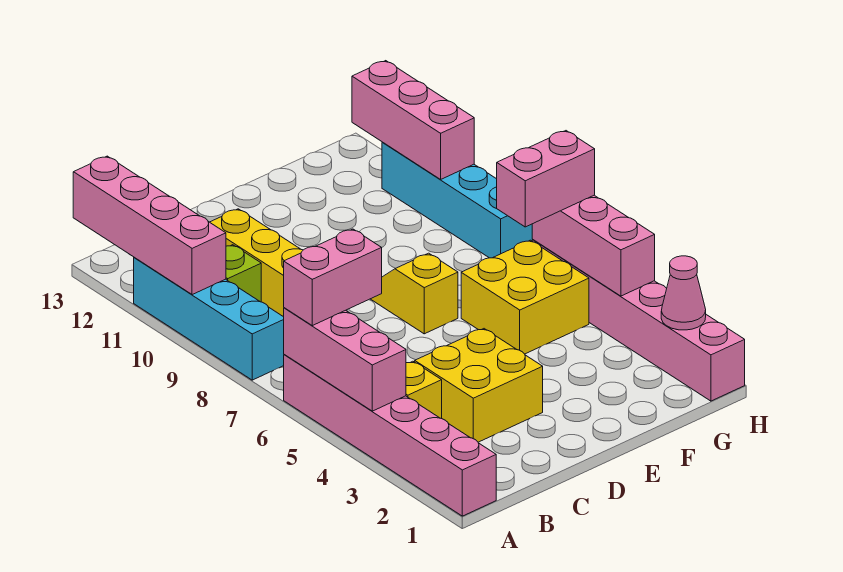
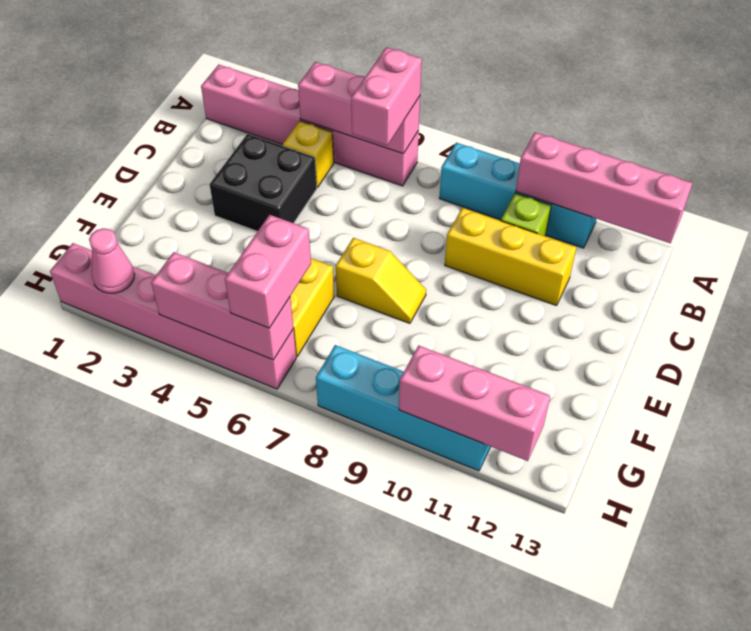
yellow 2x2 brick [415,329,543,442] -> black 2x2 brick [210,134,317,232]

